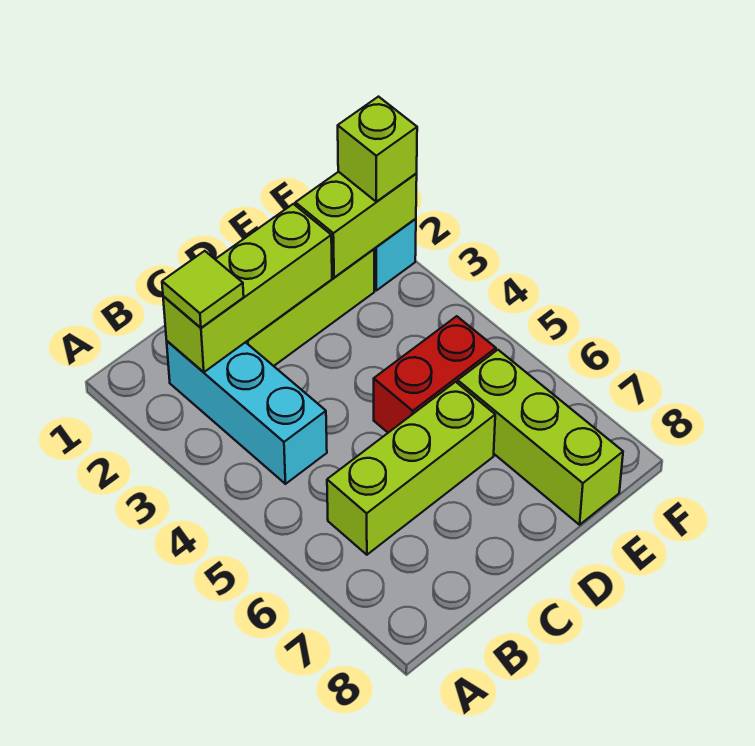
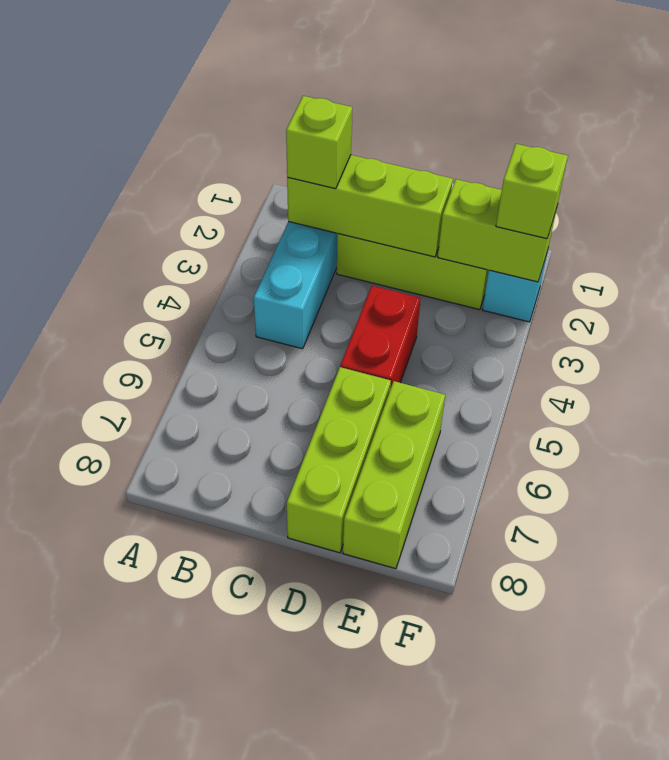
lime 1x1 tile [162,251,244,328] -> lime 1x1 brick [286,96,352,189]
lime 1x3 brick [327,382,495,555] -> lime 1x3 brick turned to [287,367,391,553]
red 1x2 brick [374,316,496,433] -> red 1x2 brick turned to [340,286,421,389]

